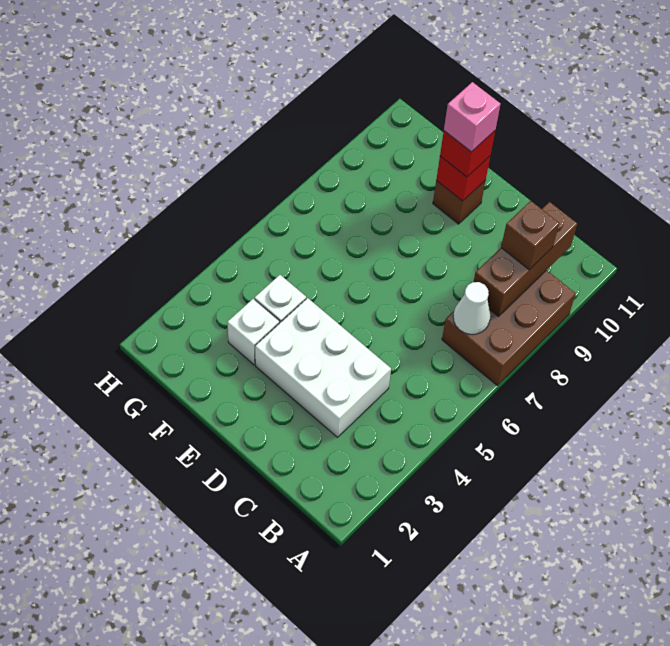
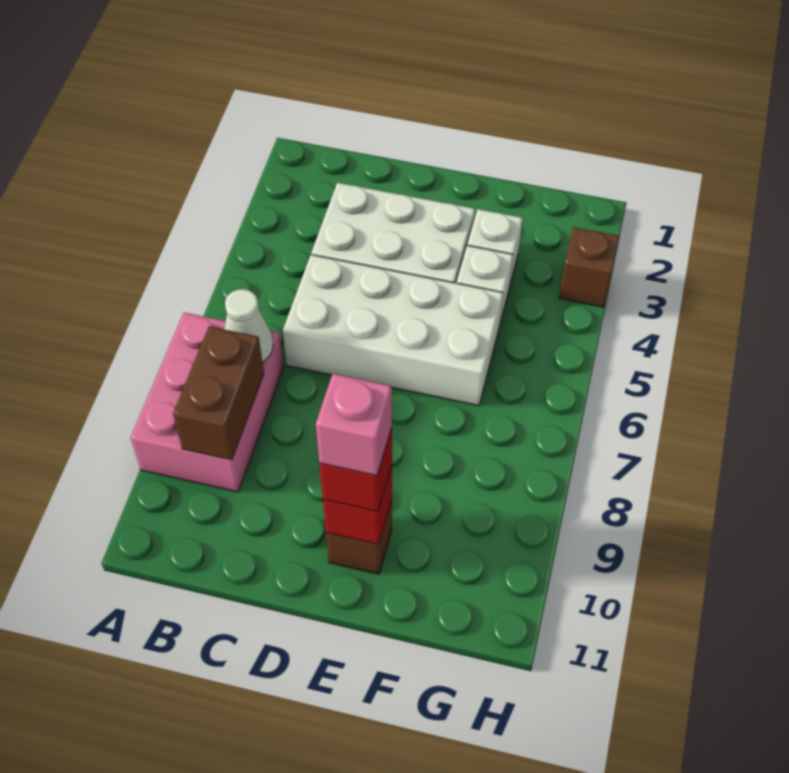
brown 2x3 brick [442,270,576,385] -> pink 2x3 brick [131,313,284,492]
brown 1x3 brick [474,202,577,316] -> brown 1x2 brick [173,326,264,460]
brown 1x1 brick [501,201,559,270] -> brown 1x1 brick moved to [559,227,619,307]
none -> white 2x4 brick [283,255,503,406]

